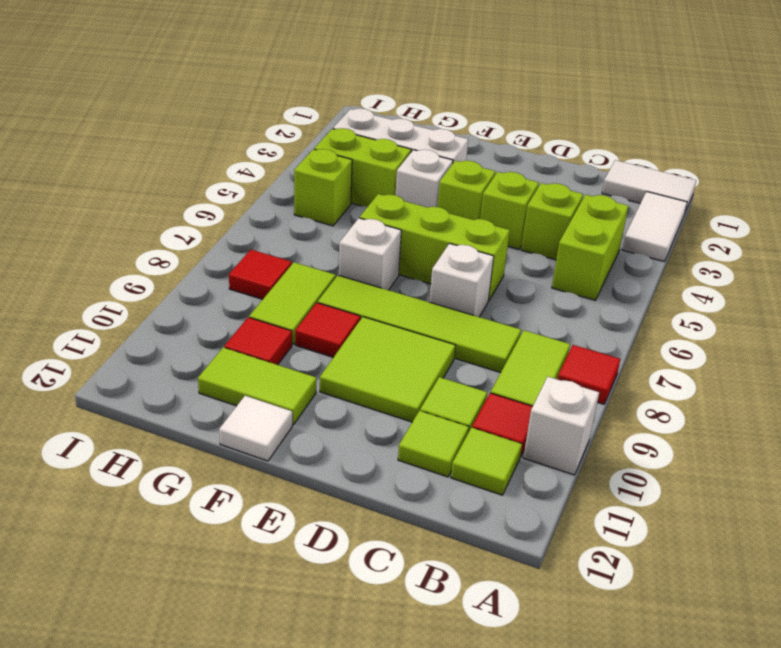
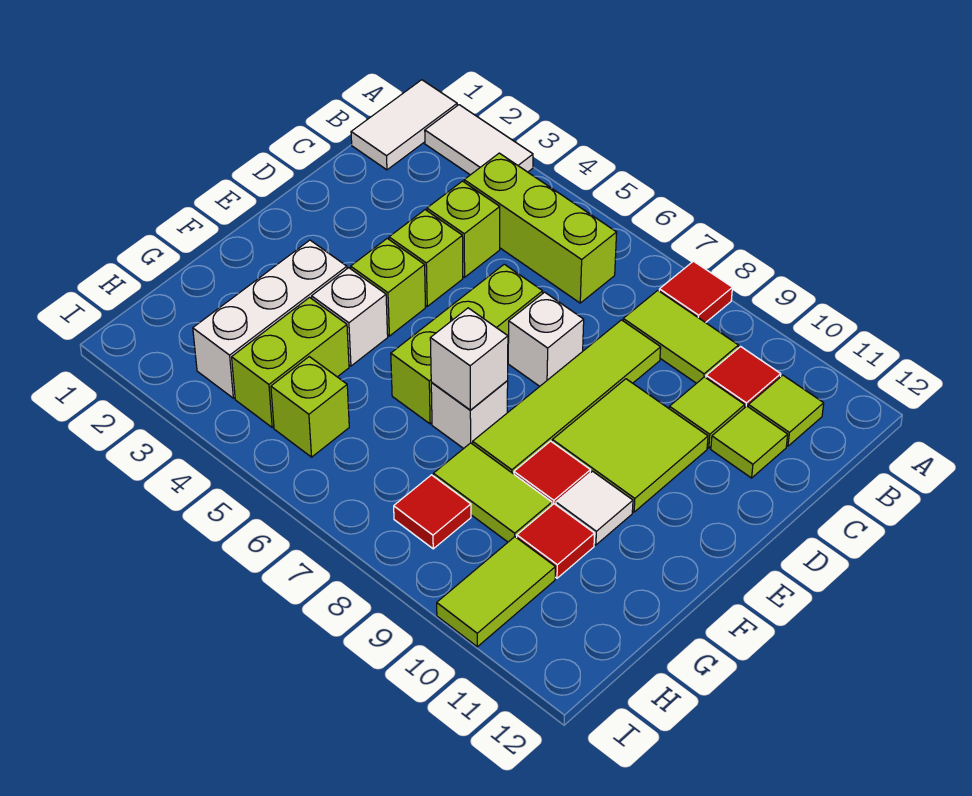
white 1x1 brick [523,377,599,475] -> white 1x1 brick moved to [430,308,508,410]
lime 1x2 brick [552,195,628,300] -> lime 1x3 brick [464,153,617,303]
lime 1x2 tile [198,347,316,425] -> lime 1x2 tile moved to [437,537,555,647]
white 1x1 tile [219,396,292,461] -> white 1x1 tile moved to [556,471,633,545]

